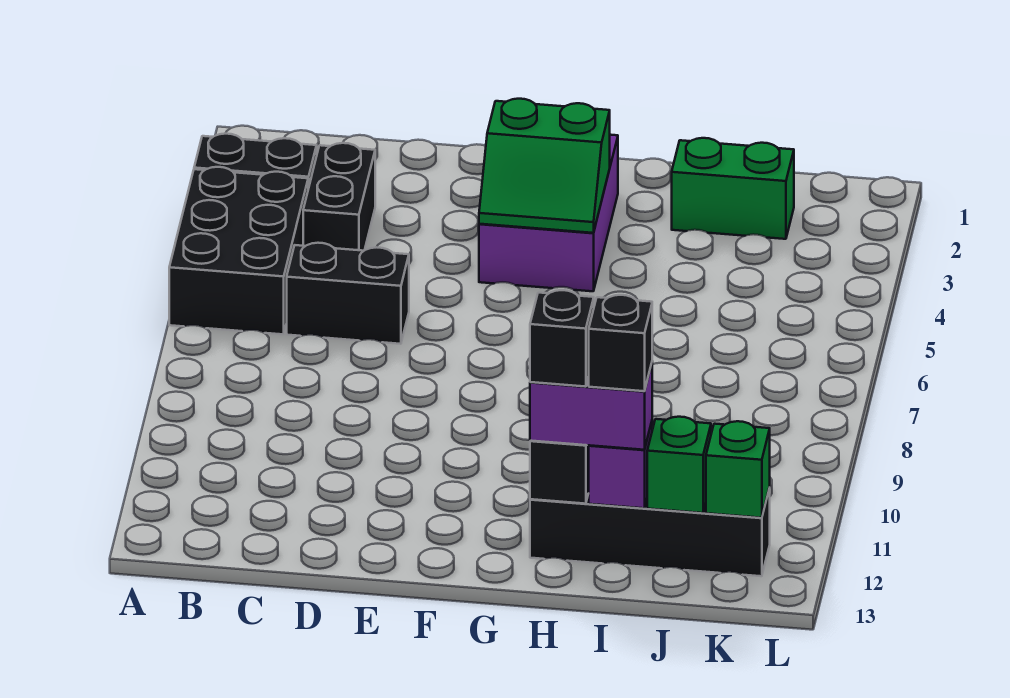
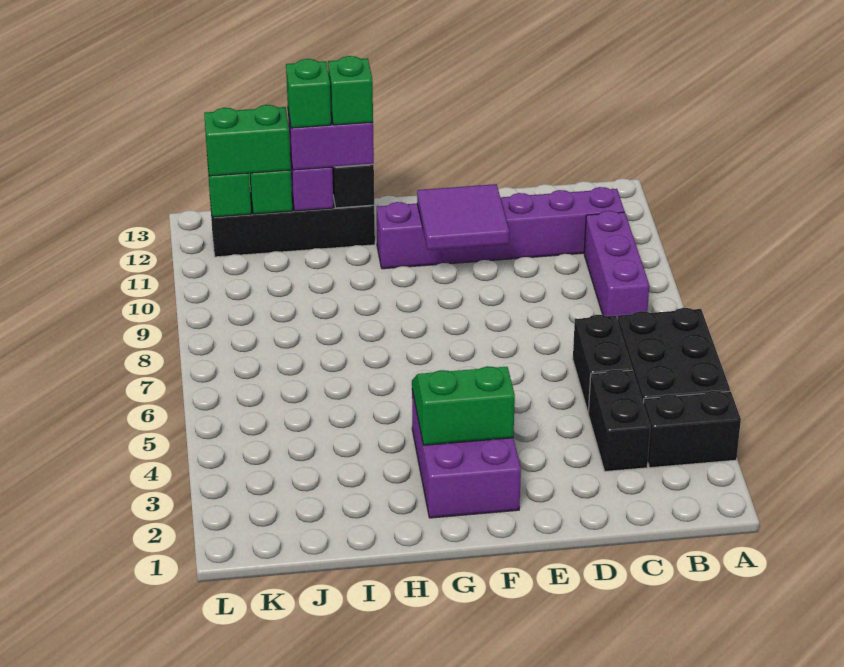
none -> purple 1x3 brick [584,211,649,320]
none -> purple 1x6 brick [377,187,624,269]
black 1x2 brick [287,243,409,344] -> black 1x2 brick turned to [573,315,632,412]
none -> purple 2x2 tile [417,184,509,250]
black 1x1 brick [530,290,594,387] -> green 1x1 brick [328,56,373,125]
green 1x2 brick [672,138,794,239] -> green 1x2 brick moved to [204,105,291,176]
black 1x1 brick [589,295,652,391] -> green 1x1 brick [286,59,331,128]

